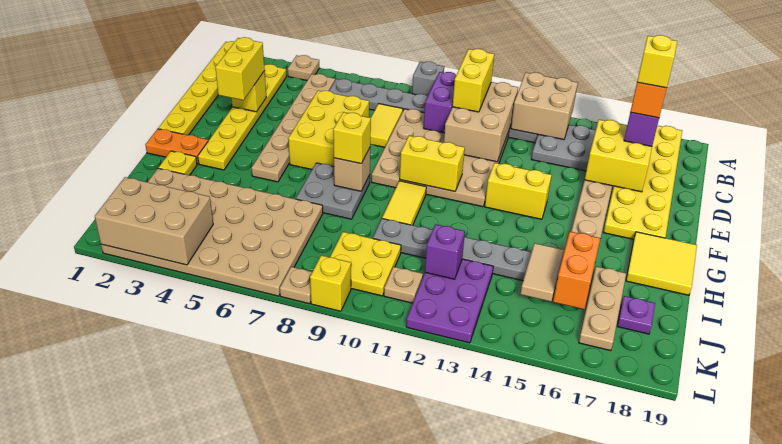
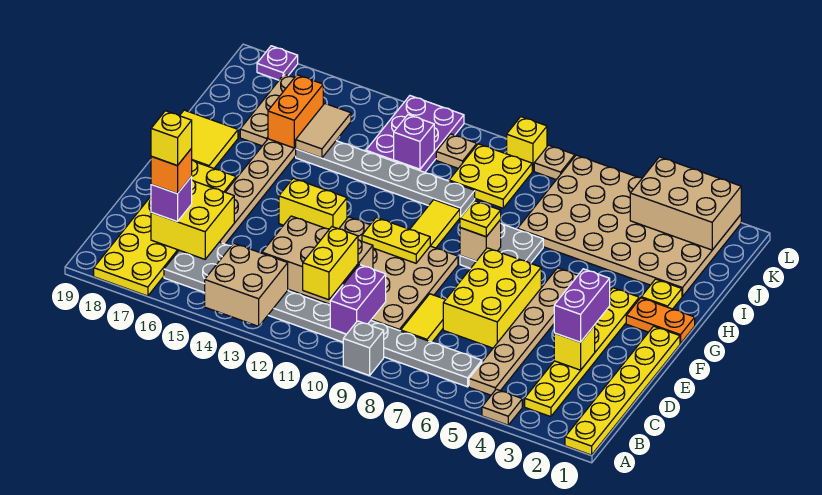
tan 2x3 brick [444,82,518,162] -> tan 2x3 brick turned to [262,216,373,304]
yellow 1x2 brick [215,37,265,100] -> purple 1x2 brick [554,269,610,342]
yellow 1x2 brick [400,136,465,191] -> yellow 1x2 plate [362,218,430,263]
yellow 1x1 brick [333,112,371,164] -> yellow 1x1 plate [460,201,501,237]
purple 1x1 plate [617,296,655,334] -> purple 1x1 plate moved to [257,46,298,80]

